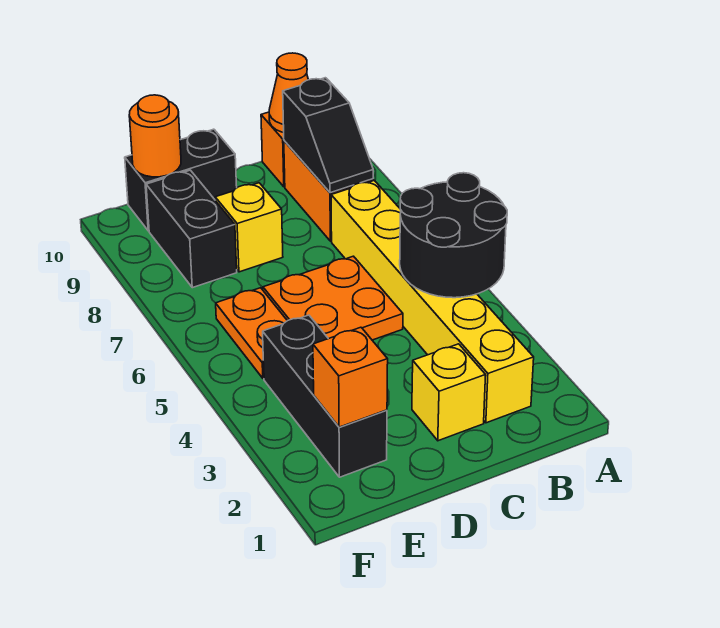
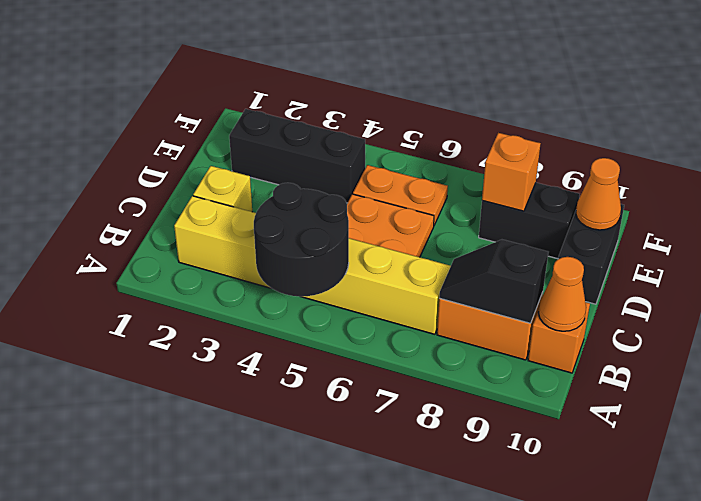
yellow 1x1 brick [215,183,283,272] -> none
orange 1x1 brick [313,327,388,427] -> orange 1x1 brick moved to [482,133,541,211]
orange 1x1 round brick [129,95,181,177] -> orange 1x1 cone [576,158,621,230]

